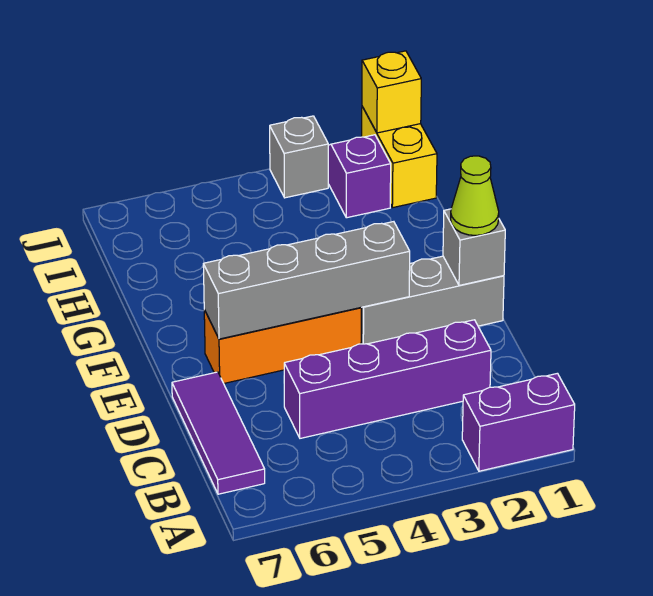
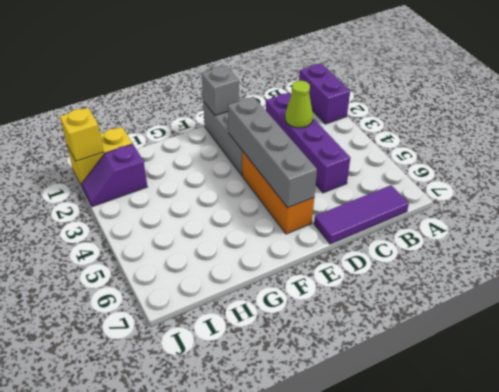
lime 1x1 cone [451,156,499,235] -> lime 1x1 cone moved to [285,81,313,128]
grey 1x1 brick [270,116,328,198] -> none

